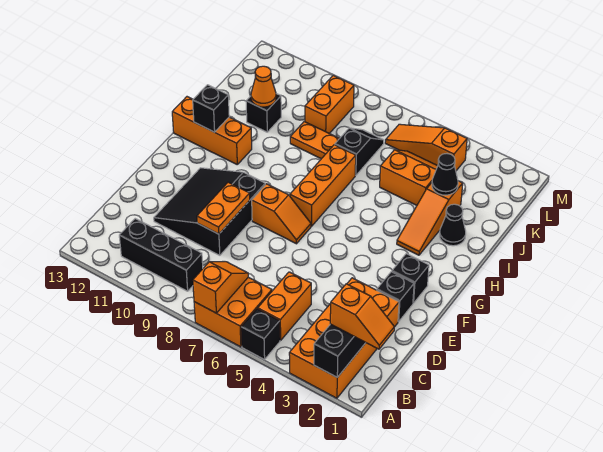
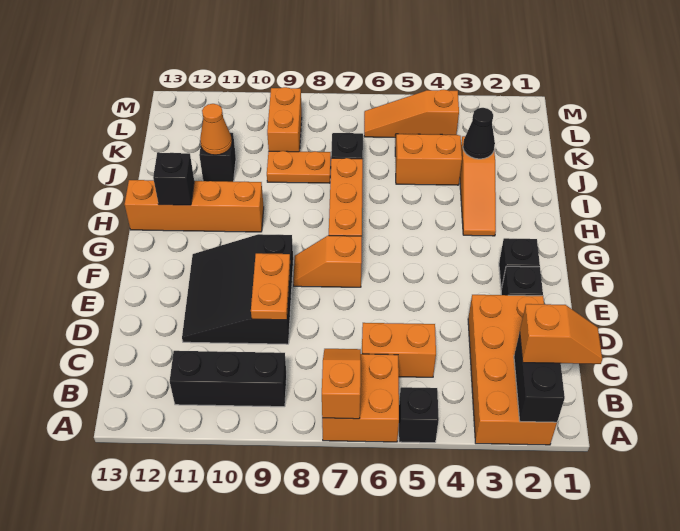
orange 1x2 brick [258,272,311,340] -> orange 1x2 brick turned to [362,323,436,377]
orange 1x2 slope [252,184,311,244] -> orange 1x2 slope turned to [293,236,362,287]
orange 1x3 brick [172,97,252,164] -> orange 1x4 brick [125,180,264,232]
black 1x1 cone [440,204,466,246] -> none

